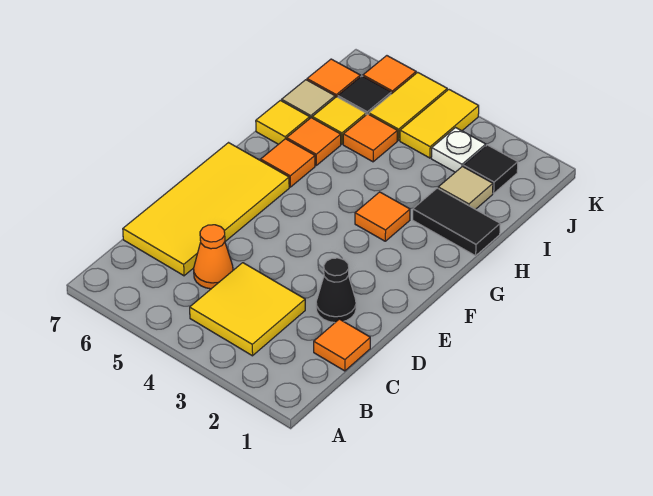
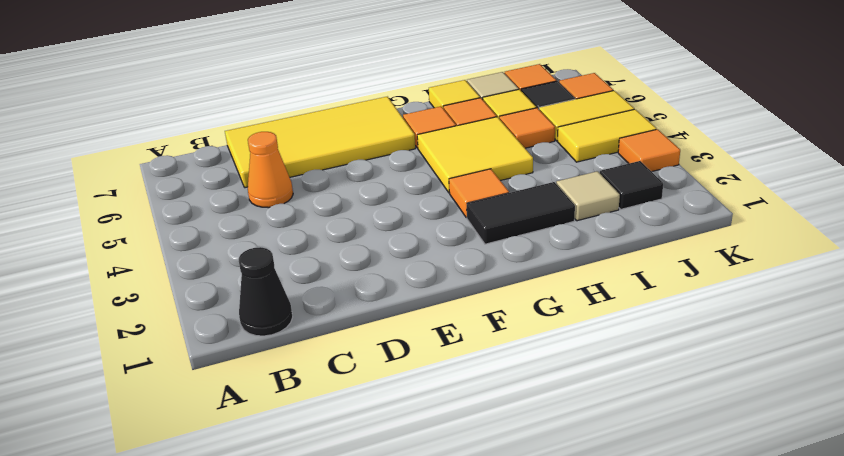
yellow 2x2 tile [190,263,305,356] -> yellow 2x2 tile moved to [417,117,533,193]
orange 1x1 tile [314,319,370,371] -> orange 1x1 tile moved to [618,129,680,172]
black 1x1 cone [316,258,356,323] -> black 1x1 cone moved to [239,247,293,336]
black 1x2 tile [413,188,500,256] -> black 1x2 tile turned to [467,182,575,244]
white 1x1 plate [431,128,486,172] -> none

